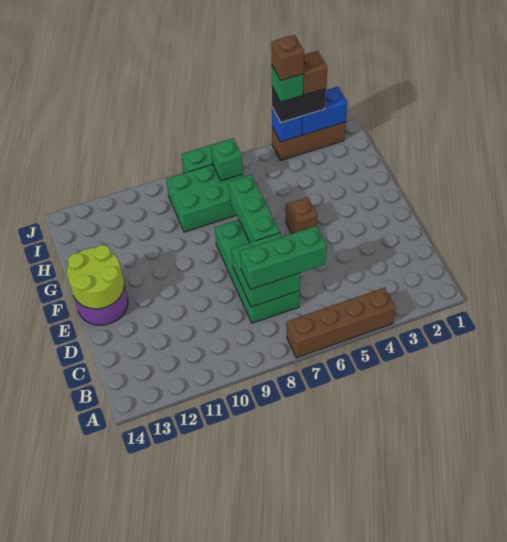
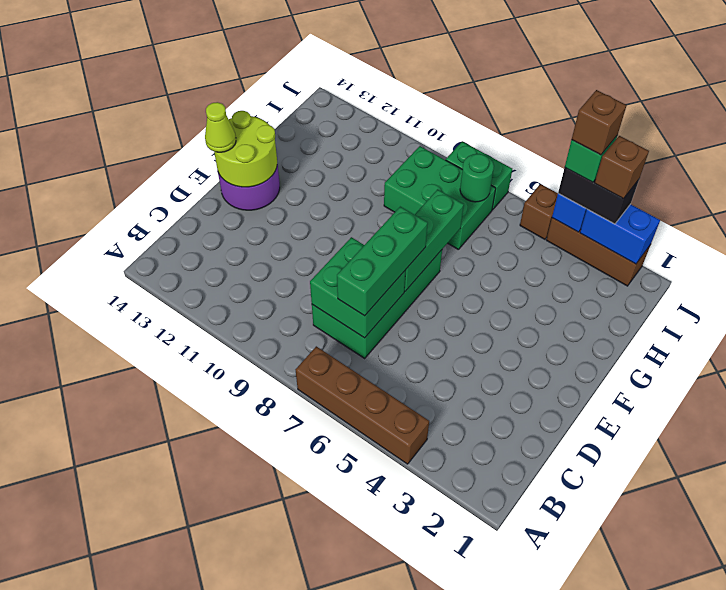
green 1x3 brick [240,226,327,290] -> green 1x3 brick turned to [337,207,428,316]
none -> lime 1x1 cone [205,102,236,152]
brown 1x1 brick [286,197,317,234] -> brown 1x1 brick moved to [520,184,558,239]
green 1x1 brick [211,139,243,181] -> green 1x1 round brick [460,154,494,202]

